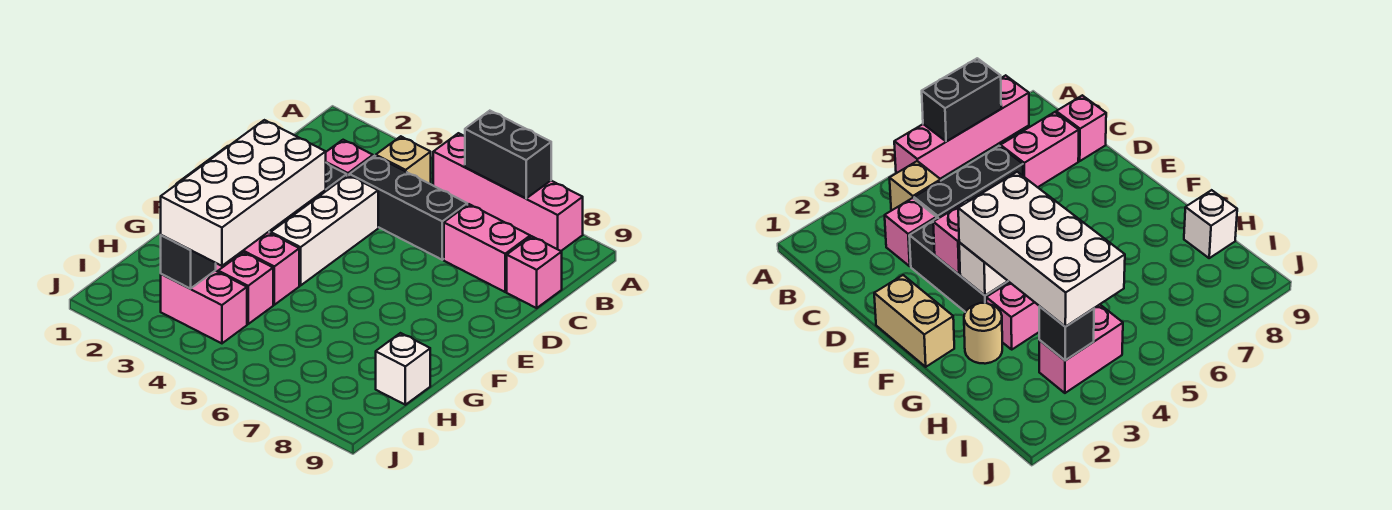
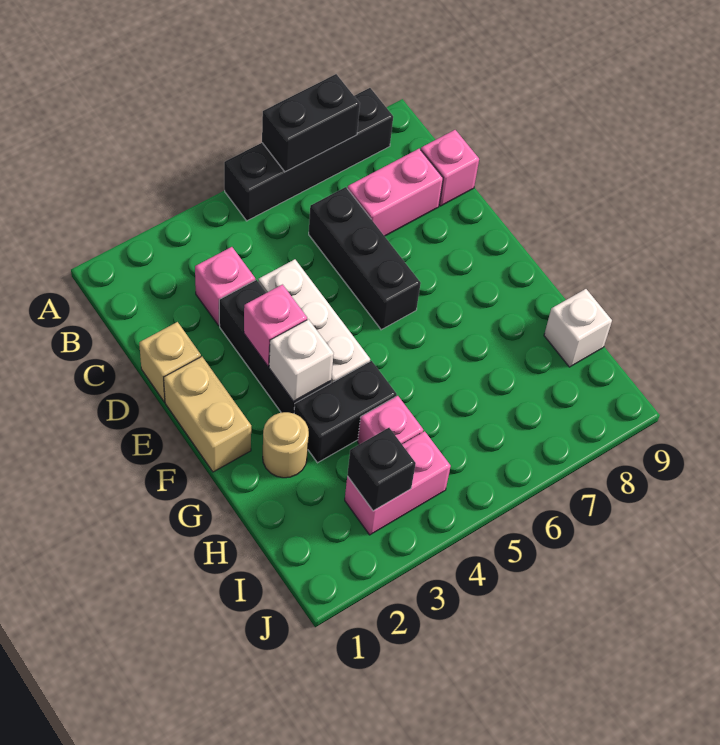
pink 1x4 brick [433,133,583,251] -> black 1x4 brick [224,88,393,221]
tan 1x1 brick [376,136,431,184] -> tan 1x1 brick moved to [139,322,201,402]
black 1x3 brick [349,156,467,260] -> black 1x3 brick turned to [309,187,421,330]
white 2x4 brick [161,120,326,266] -> none
pink 1x2 brick [215,232,299,305] -> black 1x2 brick [294,361,397,463]

